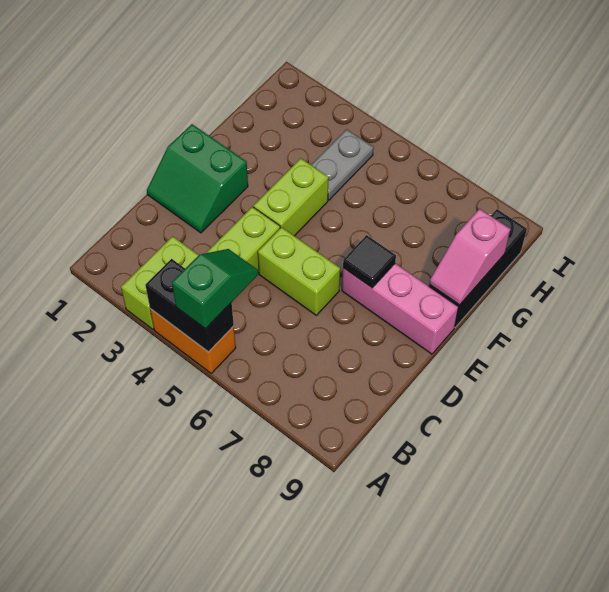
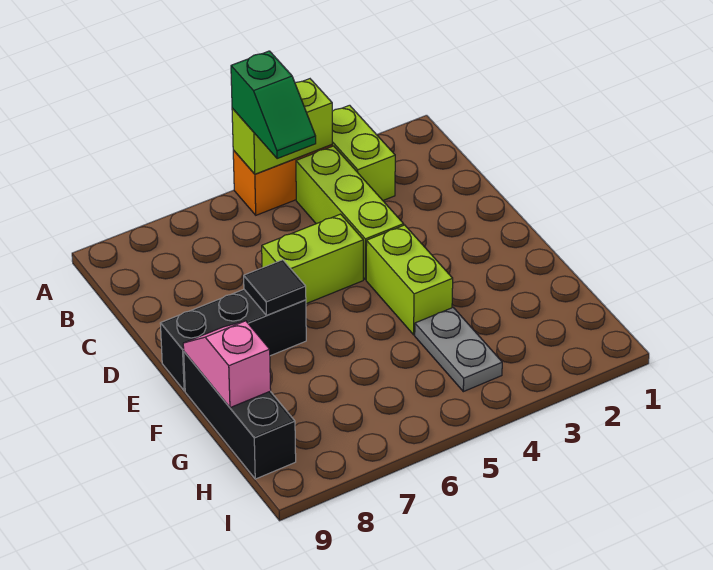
black 1x2 brick [146,259,234,352] -> lime 1x2 brick [232,79,332,174]
green 2x2 slope [147,124,248,233] -> none
pink 1x3 brick [342,263,458,354] -> black 1x3 brick [160,289,306,391]

